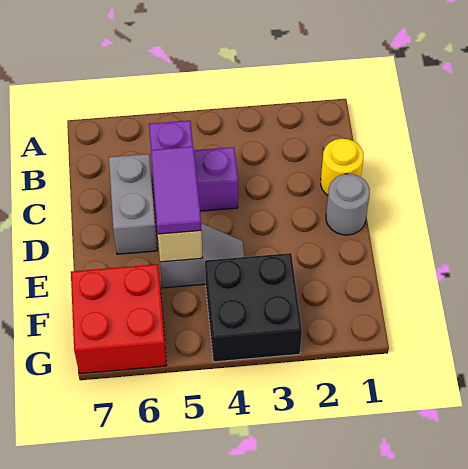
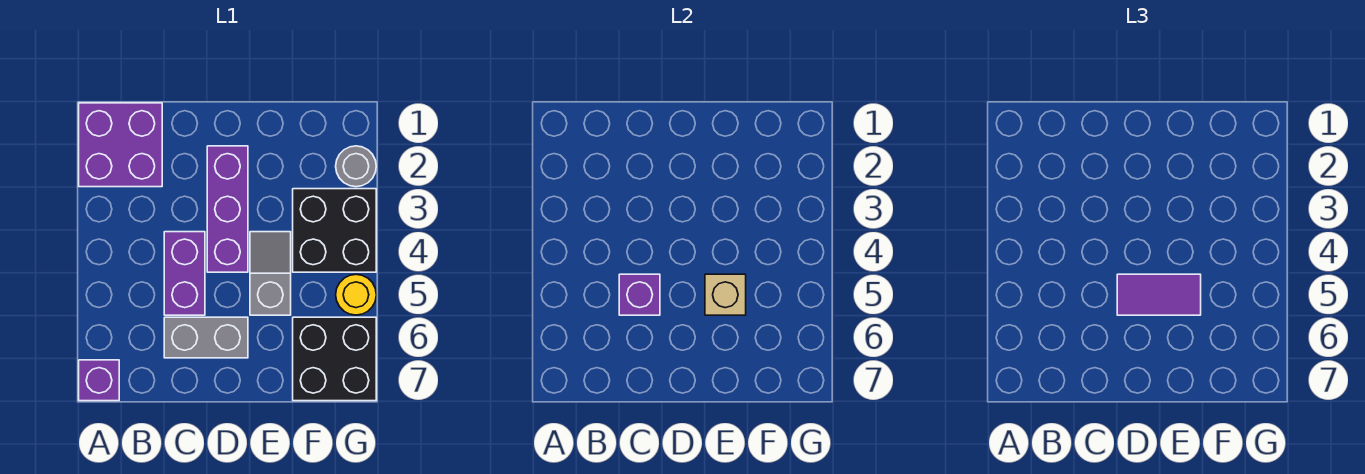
none -> purple 2x2 brick [79,103,162,187]
none -> purple 1x1 brick [79,360,119,401]
yellow 1x1 round brick [321,139,363,195] -> yellow 1x1 round brick moved to [336,274,376,315]
grey 1x1 round brick [326,174,370,235] -> grey 1x1 round brick moved to [336,146,376,187]
none -> purple 1x3 brick [207,146,248,272]
red 2x2 brick [71,264,167,374] -> black 2x2 brick [293,317,376,401]

